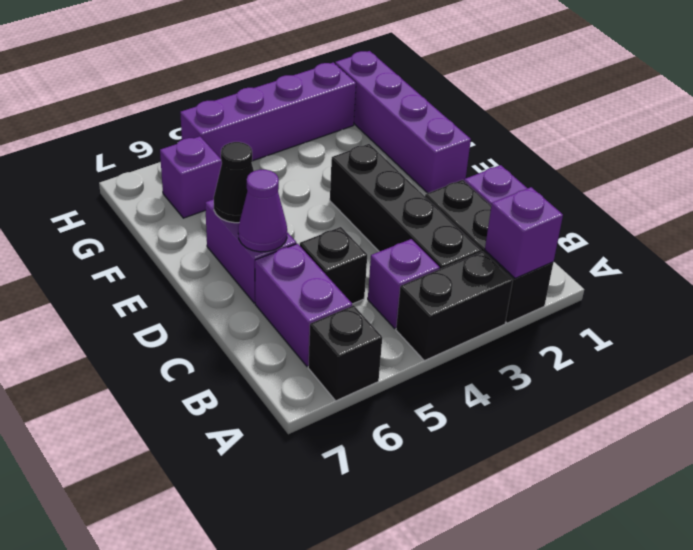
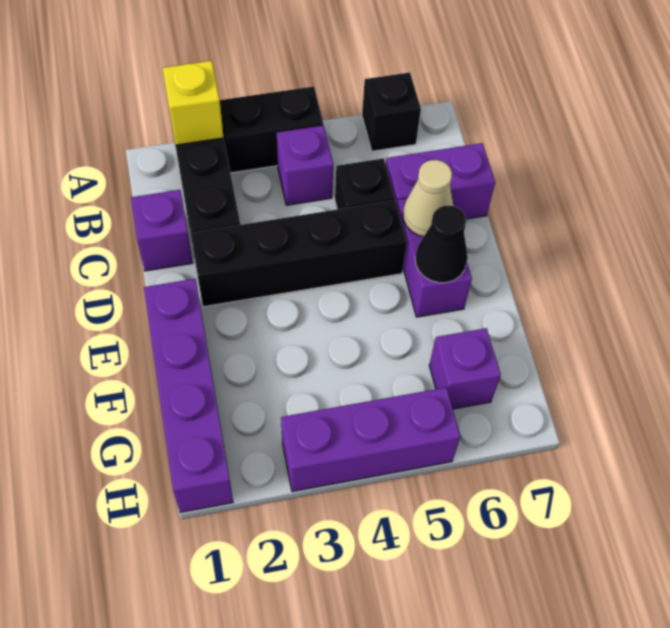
purple 1x1 brick [485,187,563,279] -> yellow 1x1 brick [163,61,224,145]
black 1x4 brick [330,144,481,269] -> black 1x4 brick turned to [190,200,407,307]
purple 1x2 brick [255,244,352,367] -> purple 1x2 brick turned to [386,143,495,219]
purple 1x1 cone [238,170,287,252] -> tan 1x1 cone [403,160,453,237]
purple 1x4 brick [180,62,356,161] -> purple 1x3 brick [281,387,460,492]

